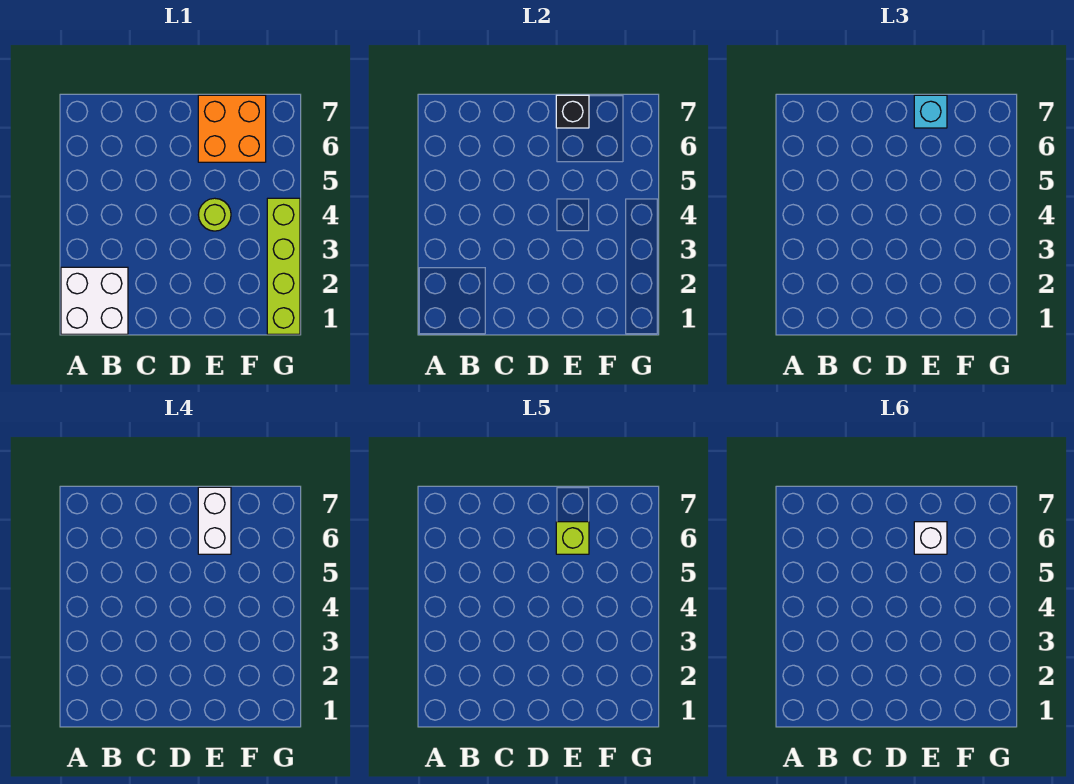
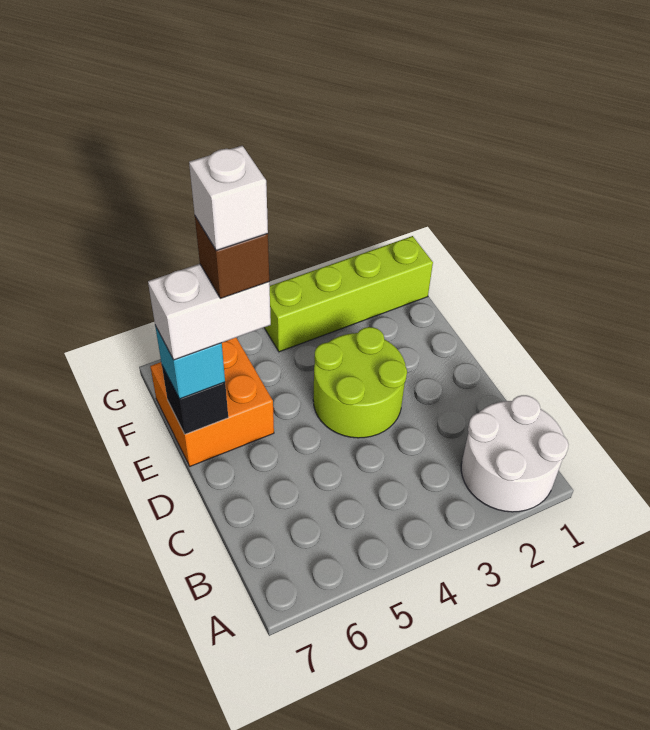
white 2x2 brick [61,267,128,334] -> white 2x2 round brick [461,395,569,512]
lime 1x1 round brick [198,198,231,231] -> lime 2x2 round brick [313,327,407,438]
lime 1x1 brick [556,522,589,554] -> brown 1x1 brick [195,217,269,298]

